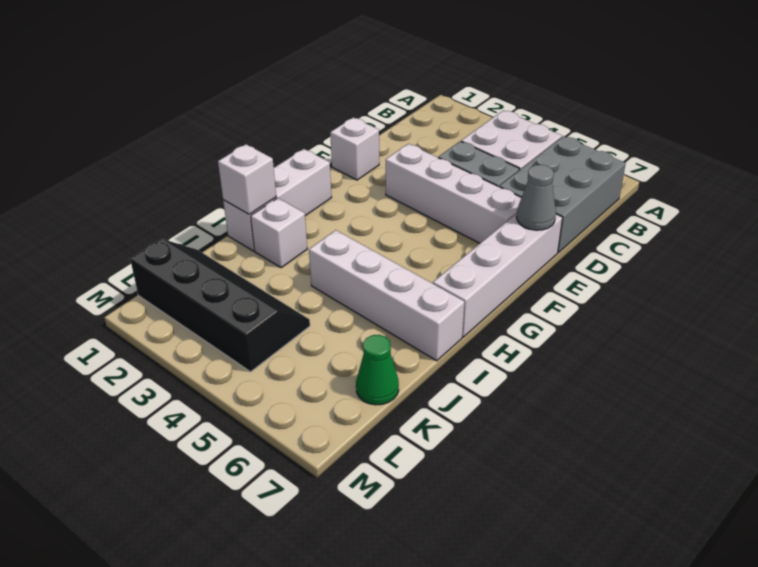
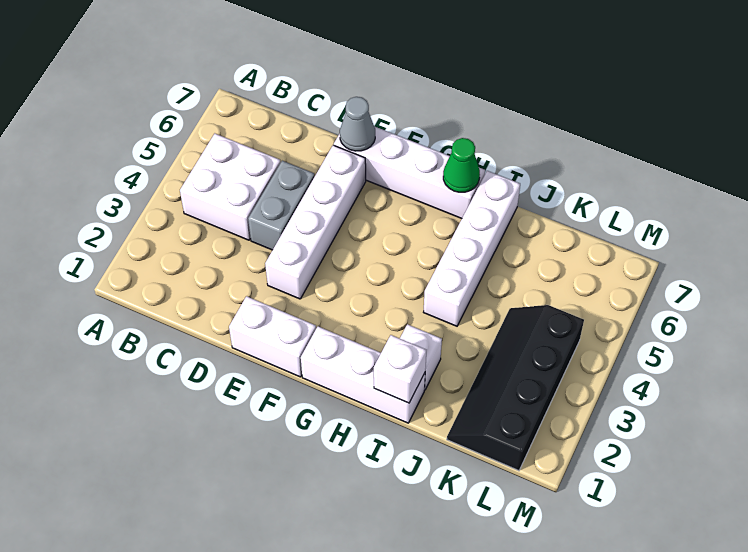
grey 2x3 brick [500,136,626,252] -> none
white 1x1 brick [330,118,379,180] -> white 1x2 brick [229,296,316,377]
green 1x1 cone [356,335,399,405] -> green 1x1 cone moved to [443,138,480,192]

